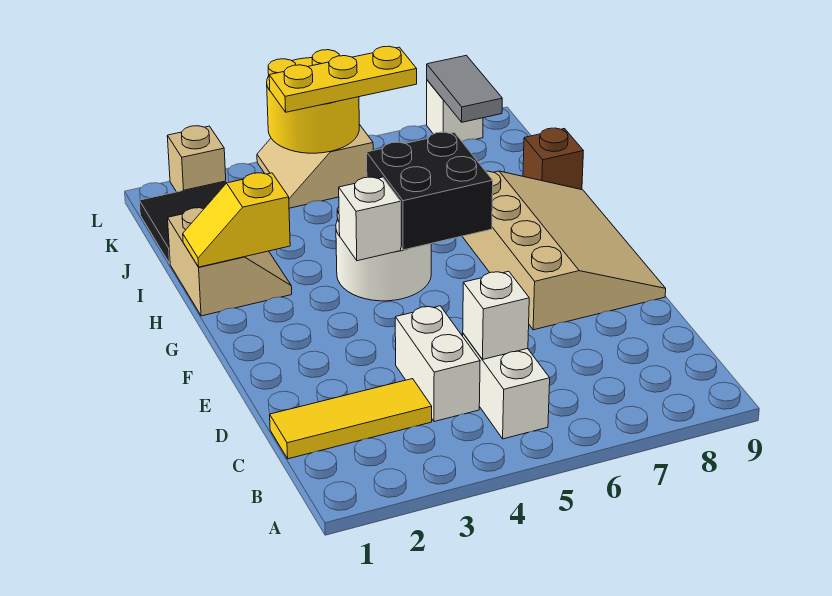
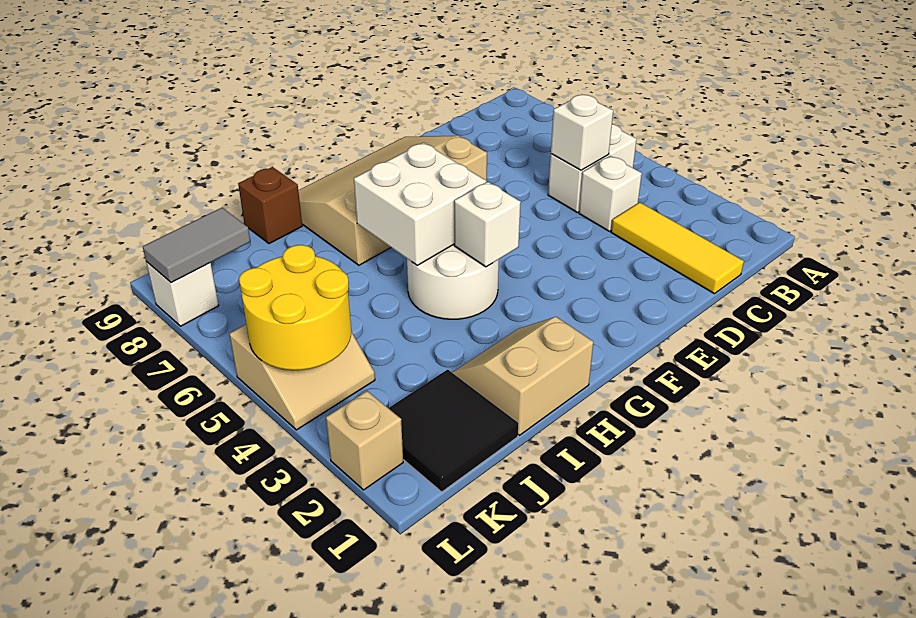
white 1x2 brick [395,306,480,422] -> white 1x1 brick [579,156,642,231]
black 2x2 brick [367,132,493,250] -> white 2x2 brick [354,143,486,265]
yellow 1x2 slope [183,173,290,267] -> none
yellow 1x3 plate [269,46,417,112] -> none

